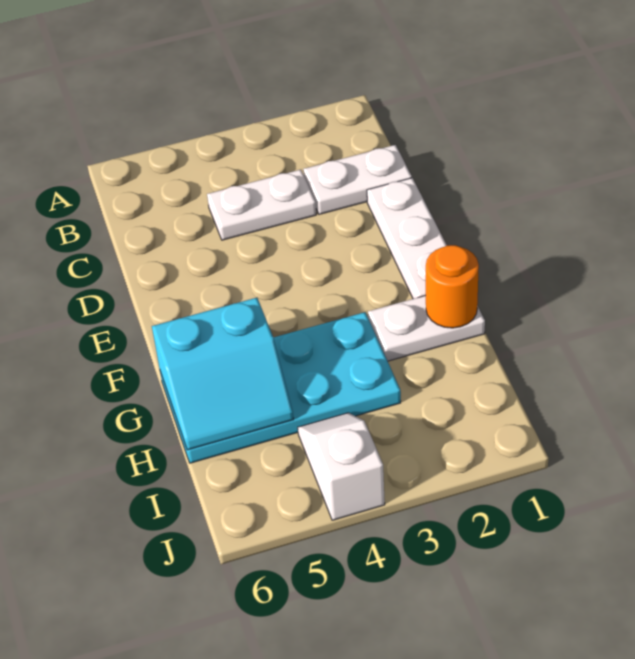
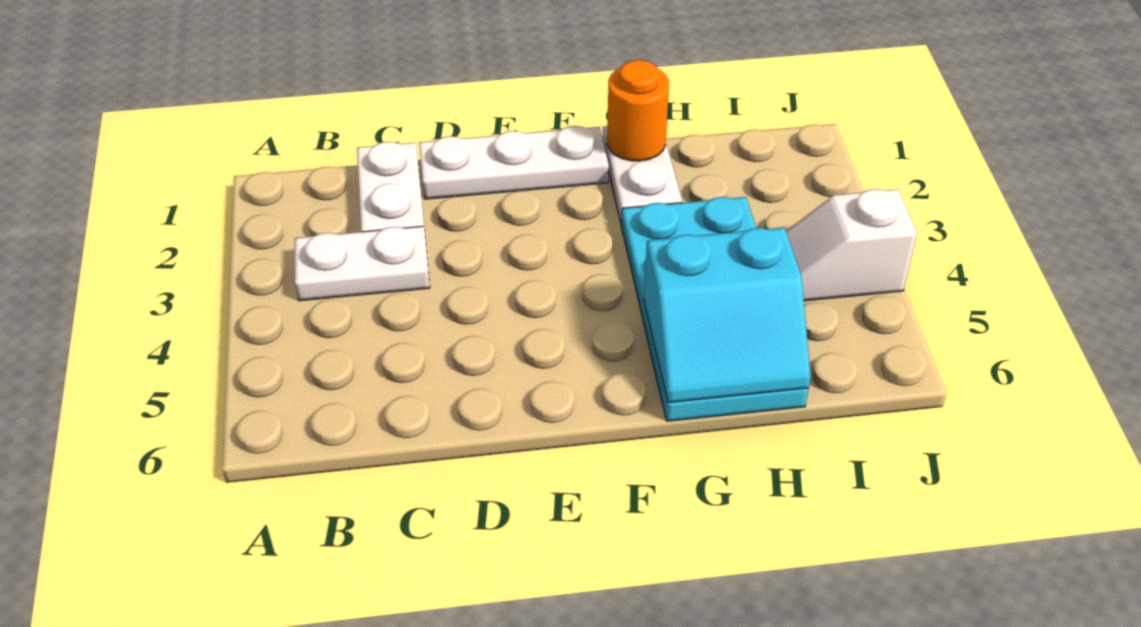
white 1x2 plate [207,170,316,240] -> white 1x2 plate turned to [295,226,430,301]
cyan 2x2 slope [152,298,294,450] -> cyan 2x2 slope turned to [644,228,811,403]

